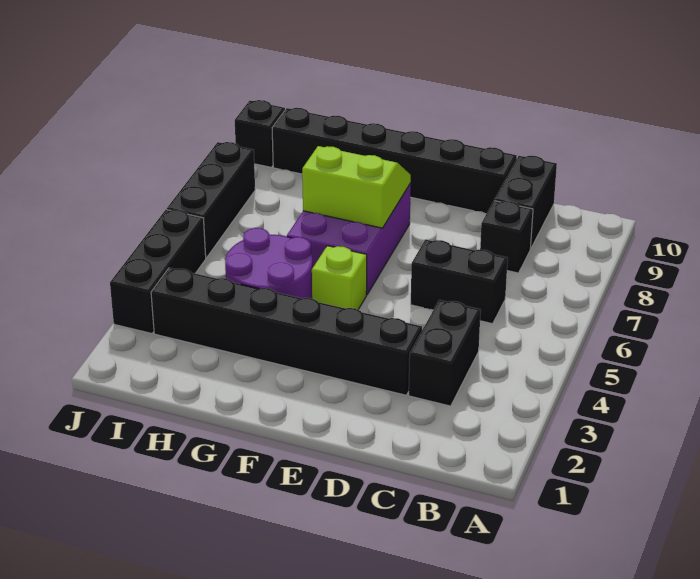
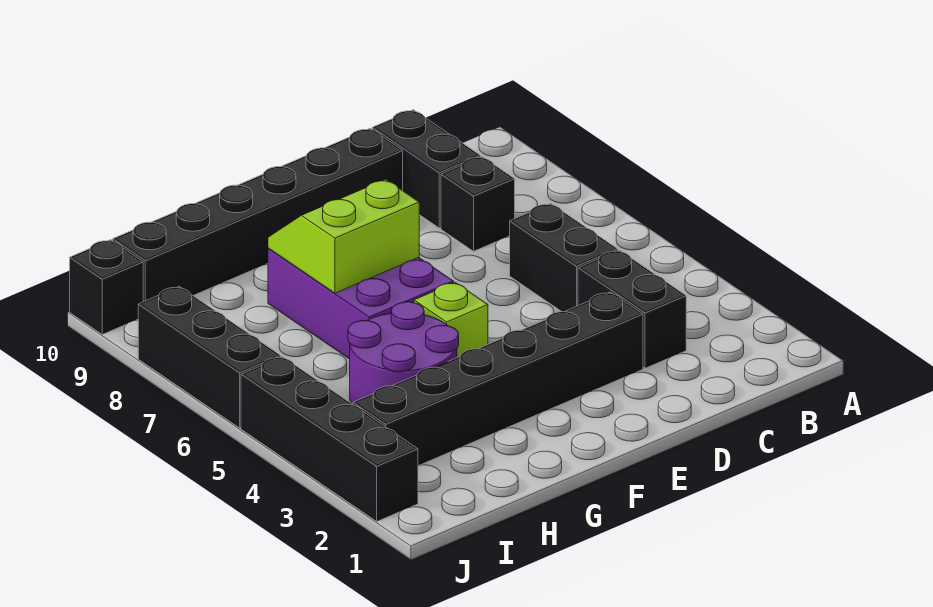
black 1x2 brick [411,240,508,324] -> black 1x2 brick turned to [510,203,618,312]
black 1x3 brick [110,210,206,334] -> black 1x4 brick [241,357,418,521]

